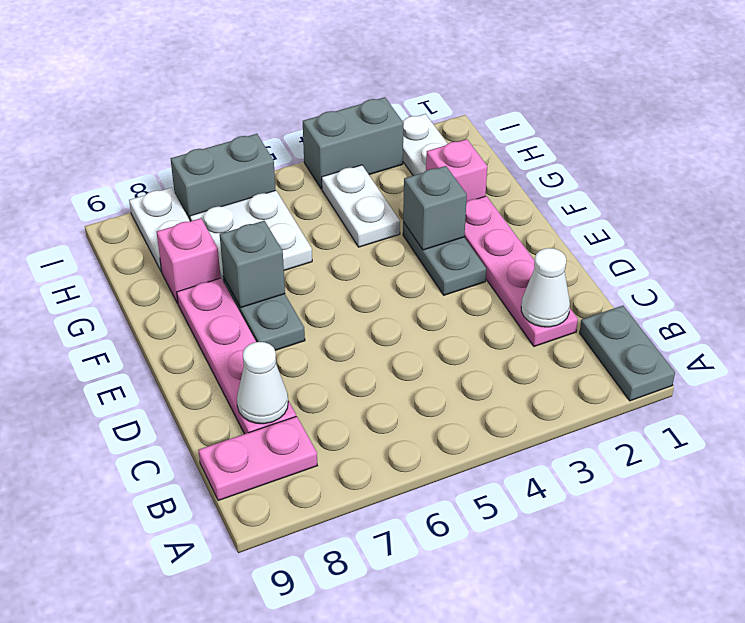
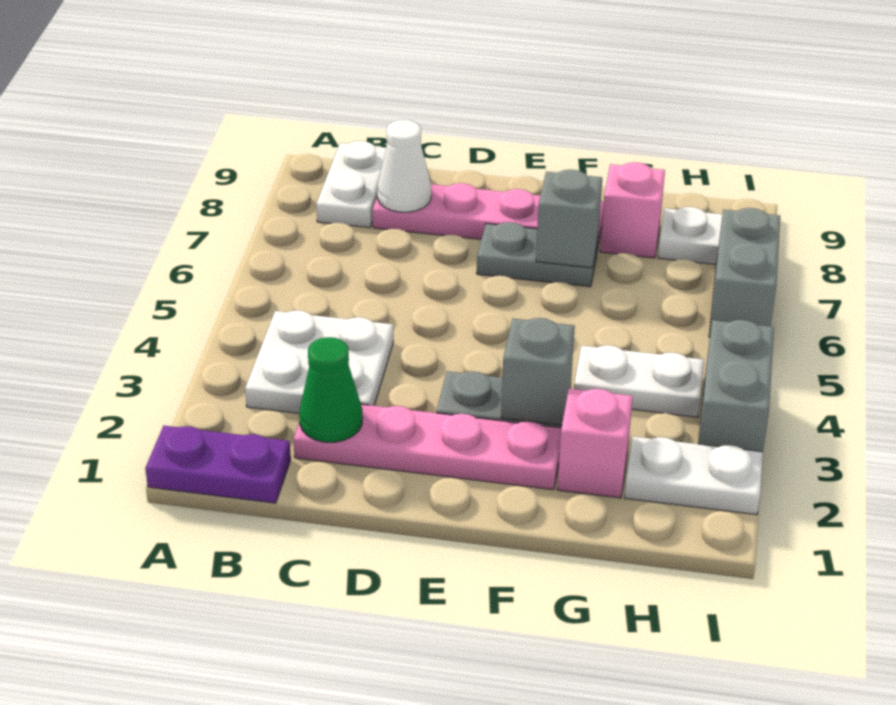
grey 1x2 plate [580,306,675,401] -> purple 1x2 plate [145,426,291,503]
pink 1x2 plate [199,416,317,501] -> white 1x2 plate [316,141,386,228]
white 1x1 cone [521,248,570,327] -> green 1x1 cone [299,337,363,442]
white 2x2 plate [190,190,312,282] -> white 2x2 plate moved to [245,310,393,413]

